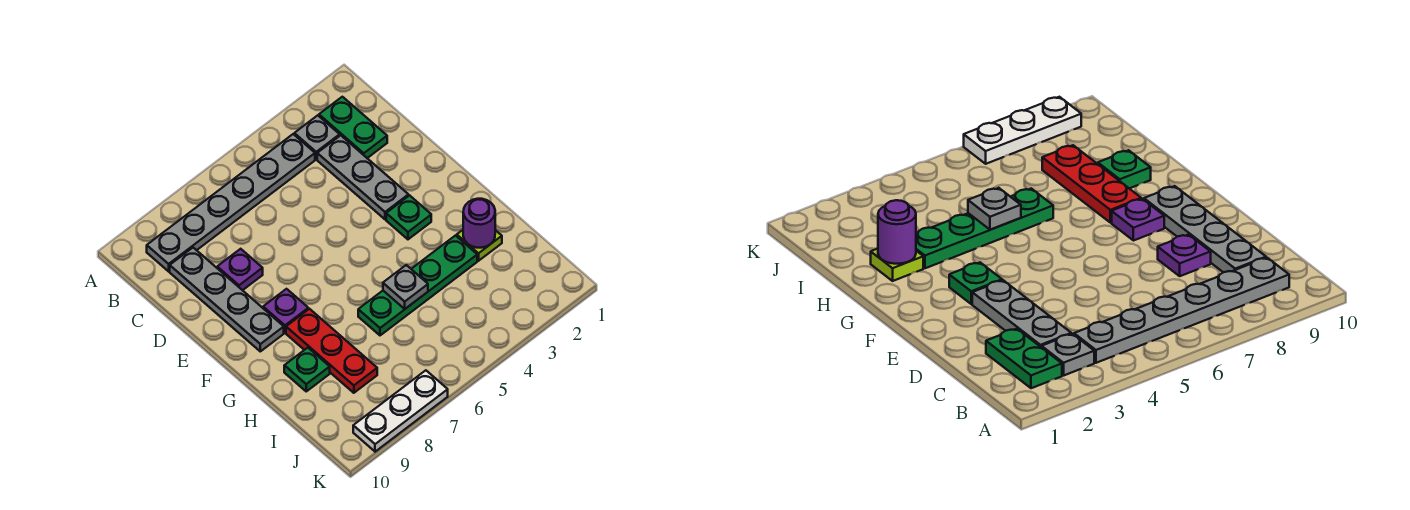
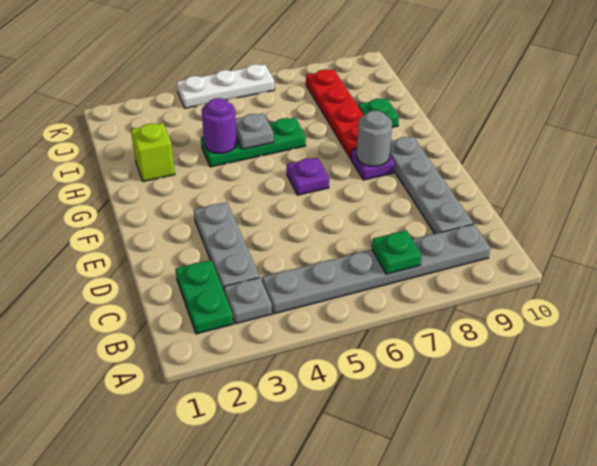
purple 1x1 plate [217,249,263,290] -> purple 1x1 plate moved to [287,157,329,195]
green 1x1 plate [386,195,431,239] -> green 1x1 plate moved to [372,230,422,274]
none -> grey 1x1 round brick [357,111,392,167]
red 1x3 plate [286,309,377,393] -> red 1x4 plate [306,69,363,159]
lime 1x1 plate [457,230,502,261] -> lime 1x1 brick [131,123,175,182]
purple 1x1 round brick [463,199,495,248] -> purple 1x1 round brick moved to [202,98,237,154]
green 1x4 plate [358,236,477,335] -> green 1x3 plate [201,118,306,167]
white 1x3 plate [353,370,448,452] -> white 1x3 plate moved to [176,64,275,108]

